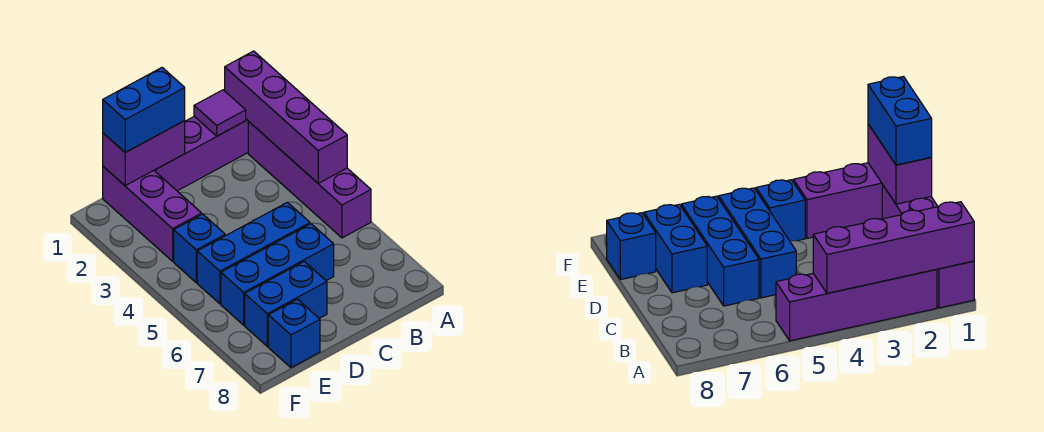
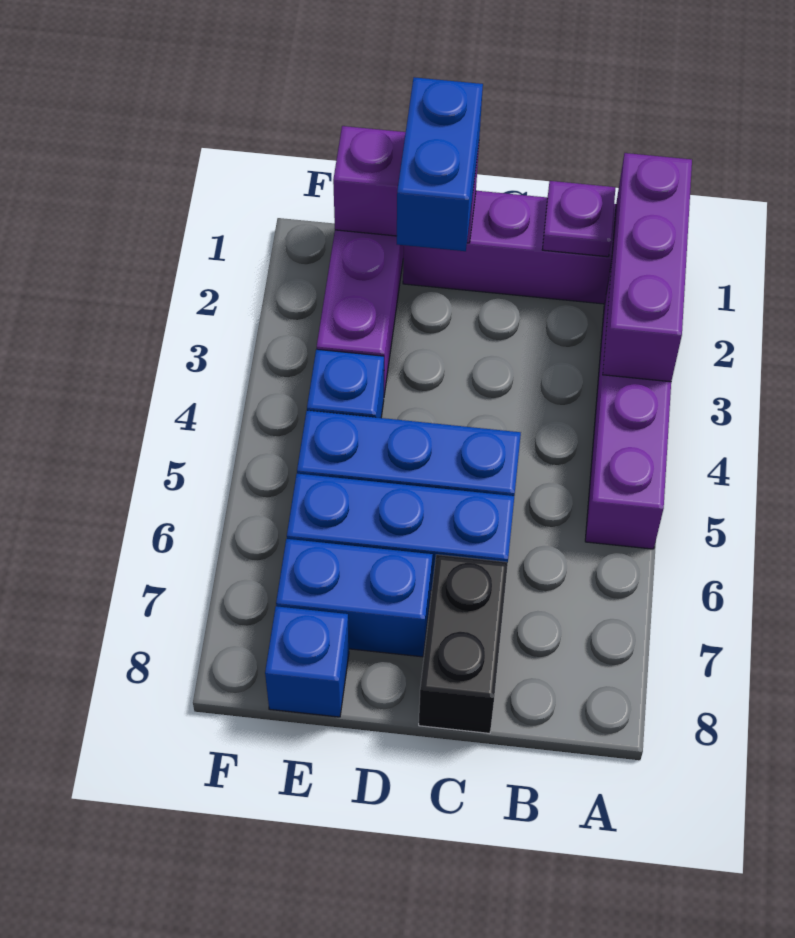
purple 1x4 brick [225,51,347,183] -> purple 1x3 brick [603,153,692,382]
purple 1x1 tile [194,90,246,136] -> purple 1x1 plate [542,181,615,257]
none -> black 1x2 brick [419,555,508,733]
blue 1x2 brick [103,68,185,152] -> blue 1x2 brick turned to [397,77,483,251]

